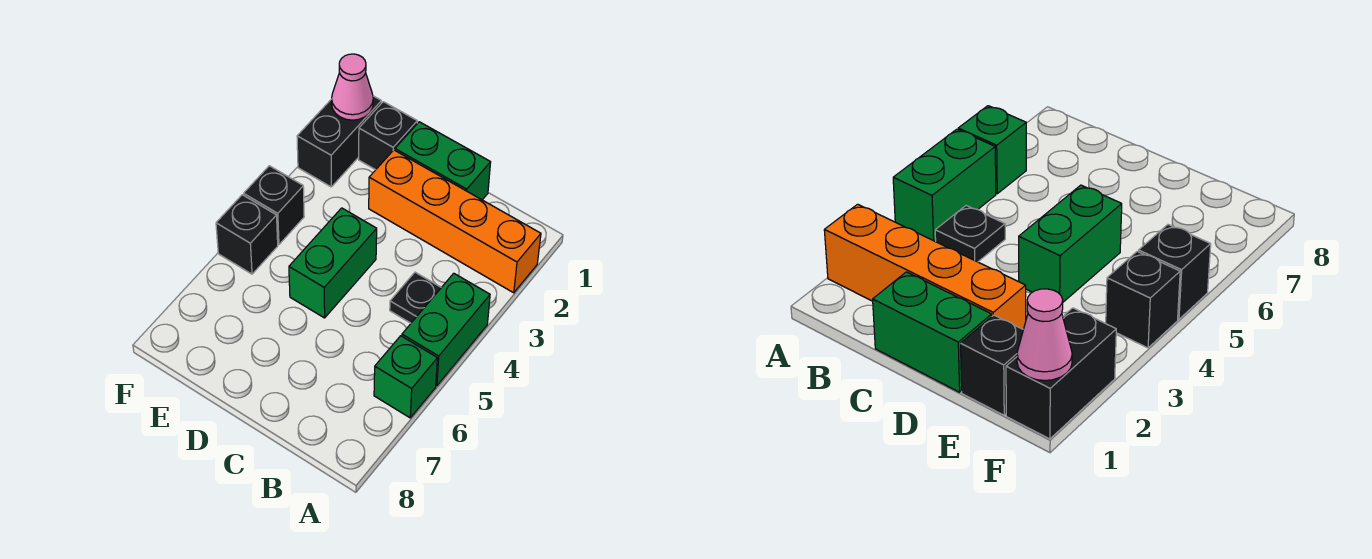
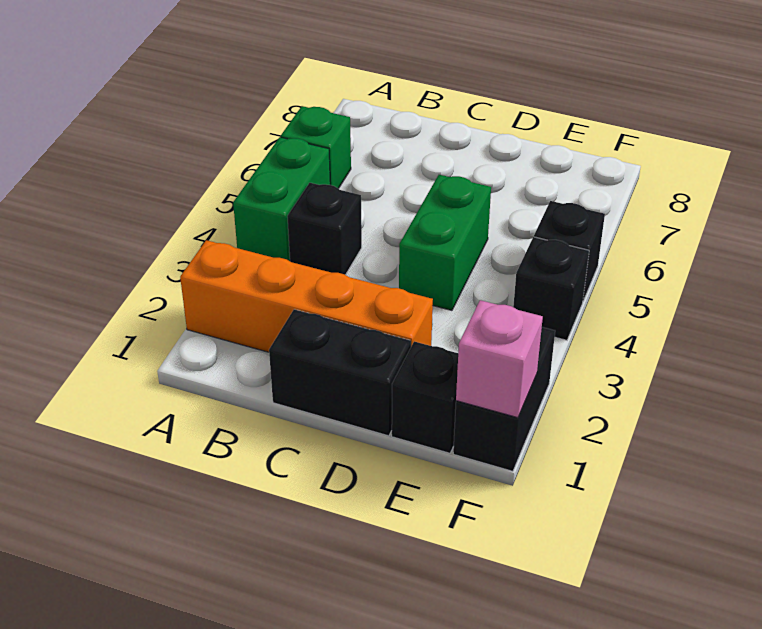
black 1x1 plate [390,272,441,323] -> black 1x1 brick [287,183,362,275]
green 1x2 brick [395,122,491,200] -> black 1x2 brick [269,309,411,436]
pink 1x1 cone [332,54,373,120] -> pink 1x1 brick [456,300,543,418]

